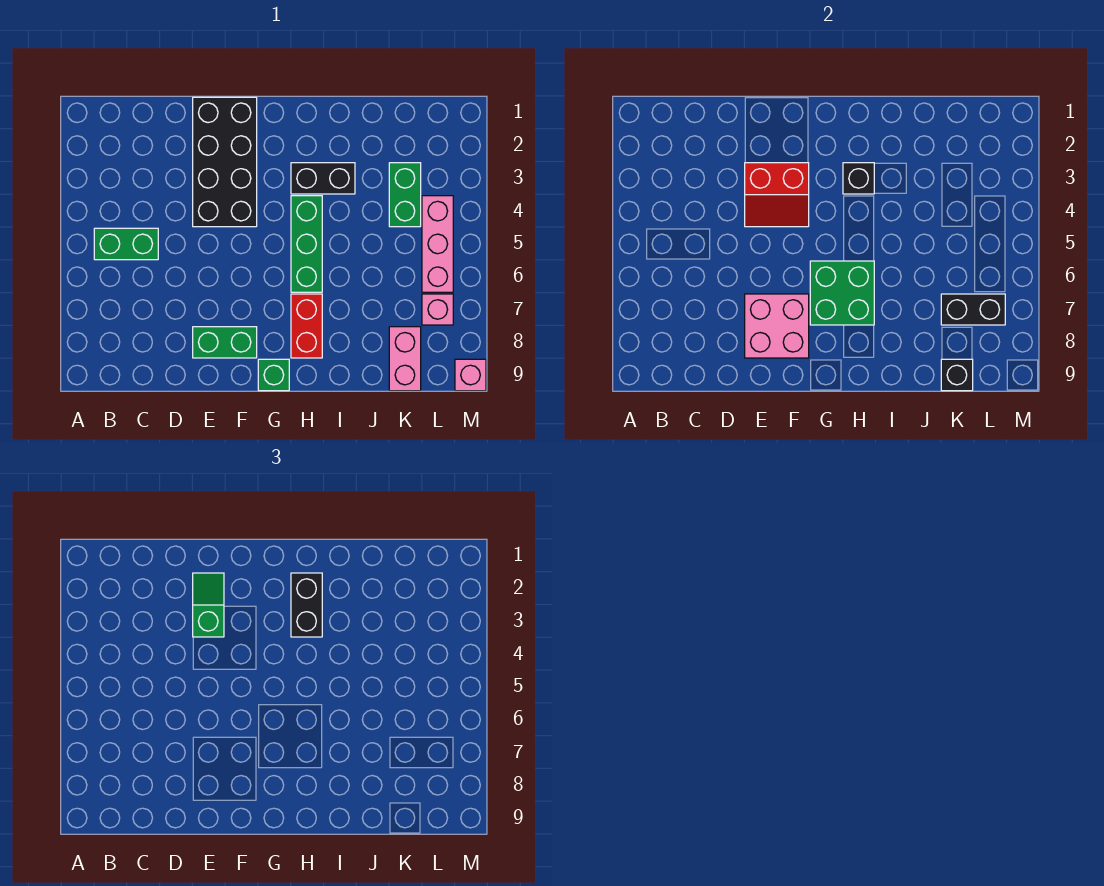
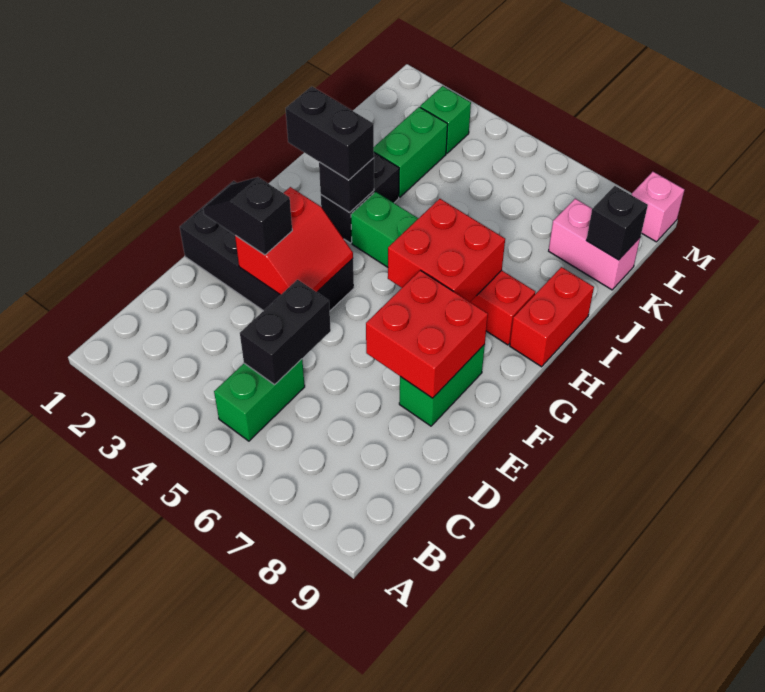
green 1x2 slope [193,573,224,637] -> black 1x2 slope [203,177,292,255]
pink 2x2 brick [745,294,809,358] -> red 2x2 brick [366,270,488,398]
green 2x2 brick [810,261,874,325] -> red 2x2 brick [388,199,505,302]
green 1x1 brick [258,359,289,391] -> green 1x1 brick moved to [420,86,471,153]
none -> red 1x2 brick [510,267,594,367]
green 1x2 brick [389,163,421,227] -> green 1x2 brick turned to [374,107,448,197]
black 1x2 brick [941,294,1005,325] -> black 1x2 brick moved to [240,280,331,385]
pink 1x3 brick [422,196,453,292] -> none
pink 1x1 brick [422,294,453,325] -> none

